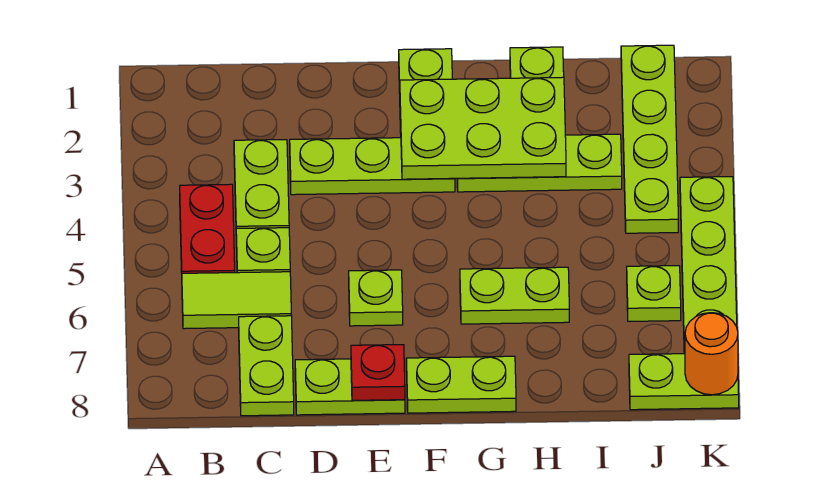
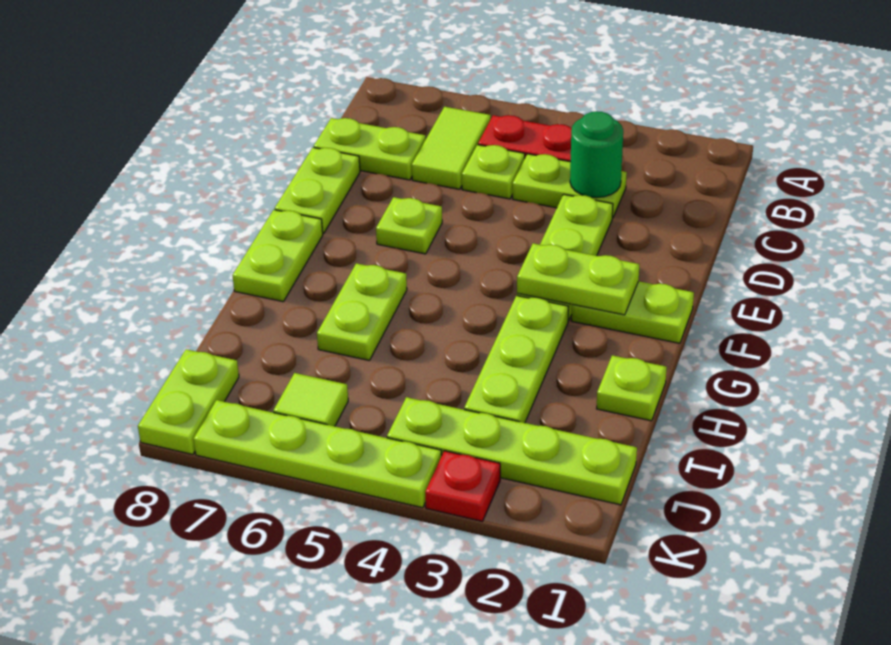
none -> green 1x1 round brick [570,111,623,198]
red 1x1 plate [351,345,405,400] -> red 1x1 plate moved to [425,451,500,521]
lime 2x3 plate [400,77,566,179] -> lime 1x2 plate [517,243,639,315]
lime 1x1 plate [627,266,681,321] -> lime 1x1 tile [273,373,348,426]
orange 1x1 round brick [685,313,738,395] -> none

